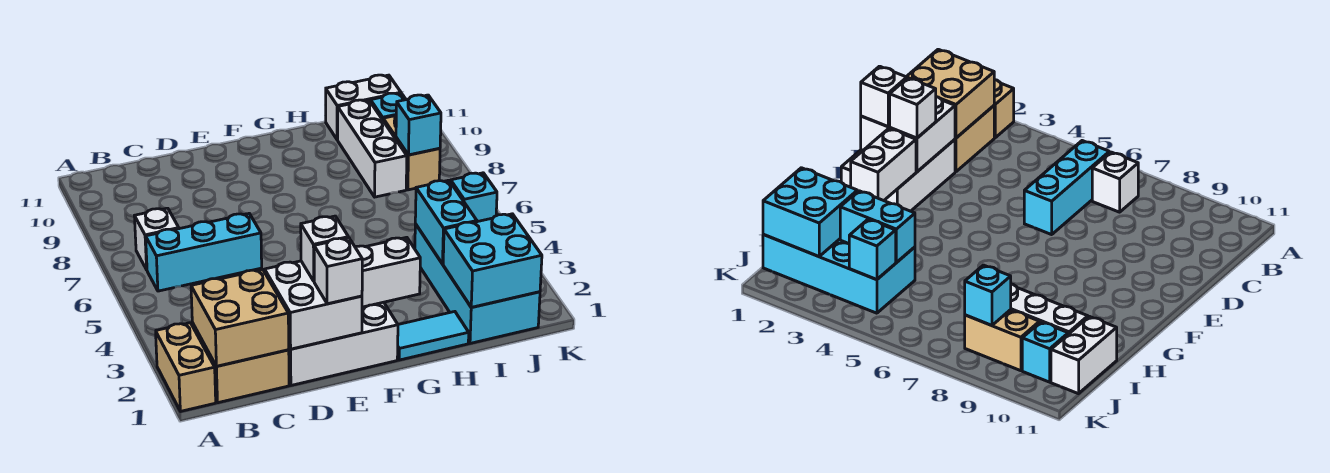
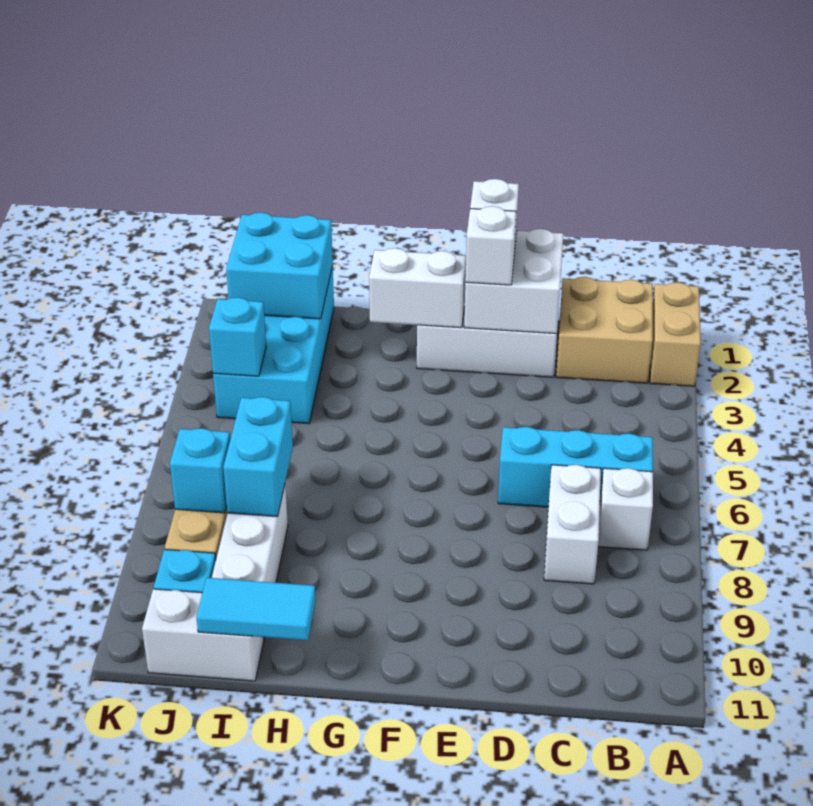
tan 2x2 brick [191,270,289,366] -> none
none -> white 1x2 brick [544,465,601,584]
cyan 1x2 tile [397,312,469,360] -> cyan 1x2 tile moved to [196,578,316,640]
cyan 1x2 brick [415,180,477,264] -> cyan 1x2 brick moved to [223,397,293,517]

